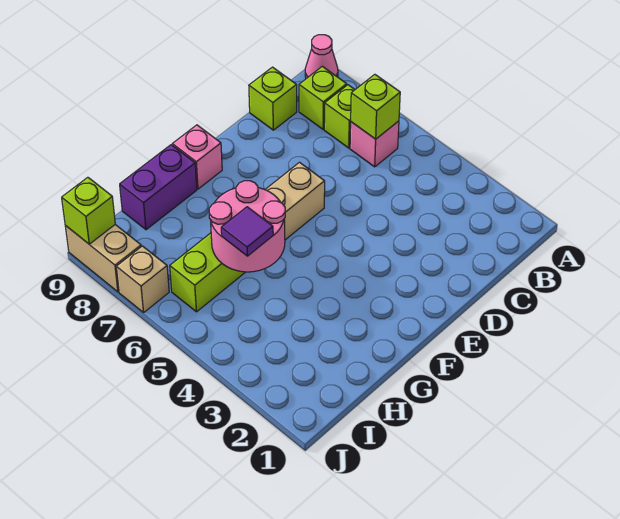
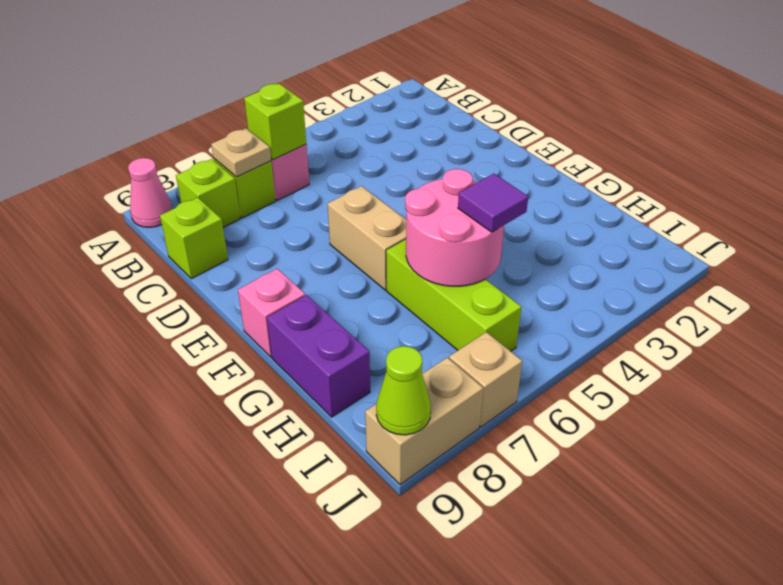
none -> tan 1x1 plate [211,128,271,177]
lime 1x1 brick [62,177,115,244] -> lime 1x1 cone [376,346,431,435]

